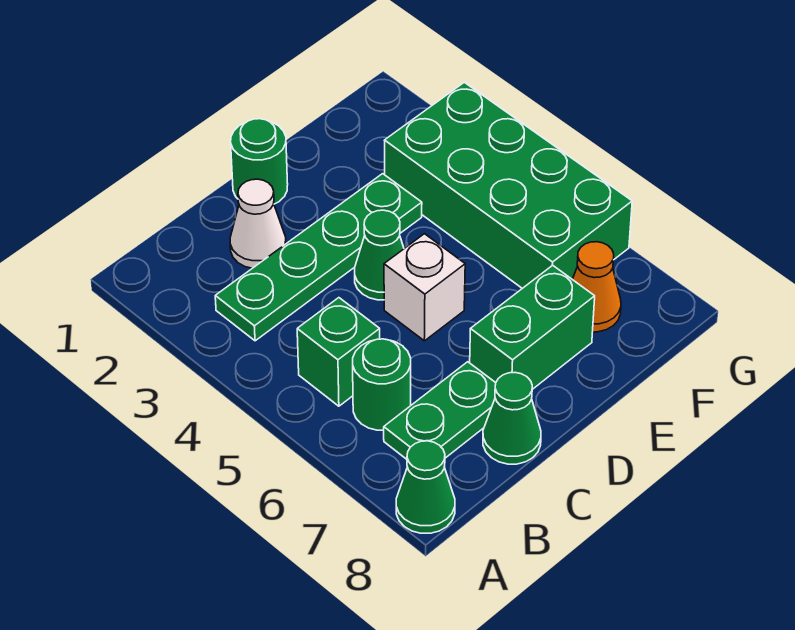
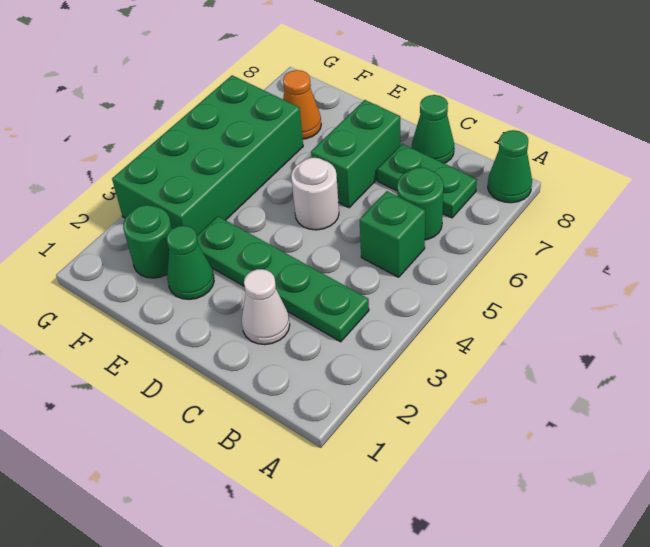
green 1x1 round brick [231,119,288,204] -> green 1x1 round brick moved to [123,205,172,278]
green 1x1 cone [355,210,404,300] -> green 1x1 cone moved to [166,226,214,299]
white 1x1 brick [384,234,465,341] -> white 1x1 round brick [291,158,339,230]
green 1x2 brick [470,265,595,389] -> green 1x2 brick turned to [311,100,400,208]

